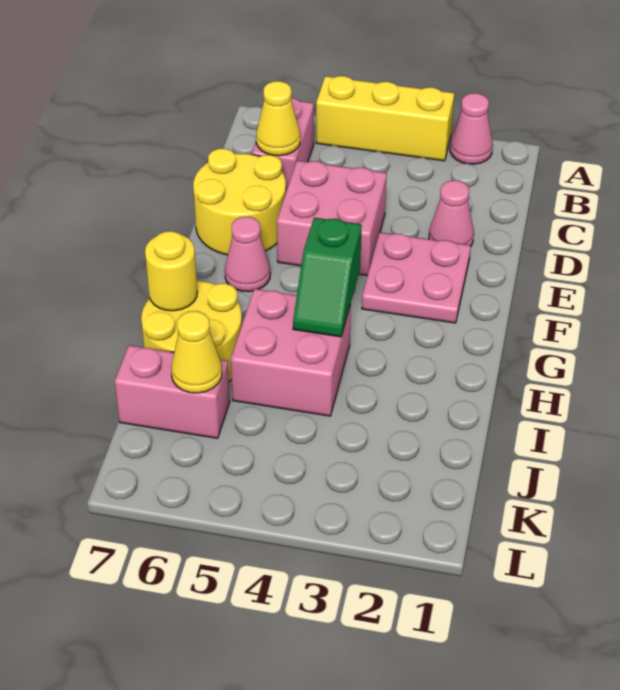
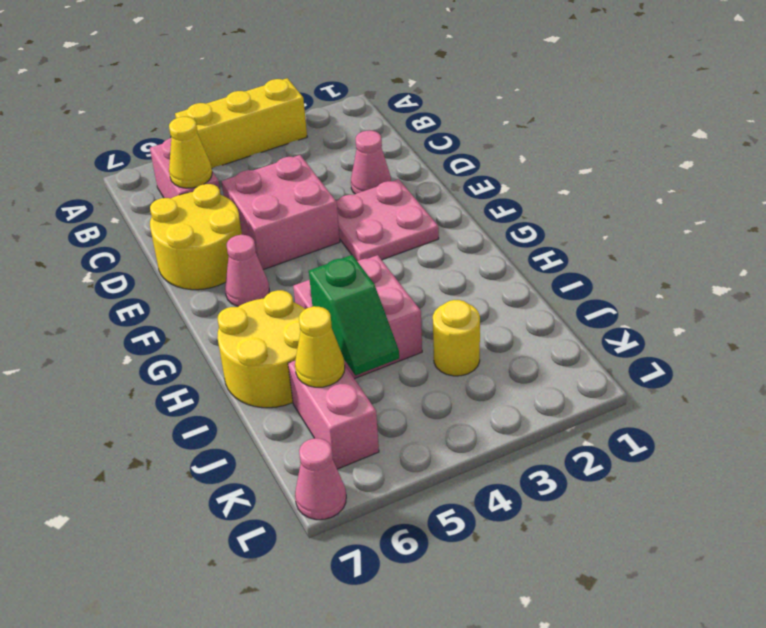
pink 1x1 cone [450,93,493,164] -> pink 1x1 cone moved to [295,438,346,520]
green 1x2 slope [293,218,362,337] -> green 1x2 slope moved to [309,255,399,375]
yellow 1x1 round brick [145,231,197,311] -> yellow 1x1 round brick moved to [433,300,480,376]
pink 1x2 brick [115,345,230,438] -> pink 1x2 brick turned to [288,361,379,469]

